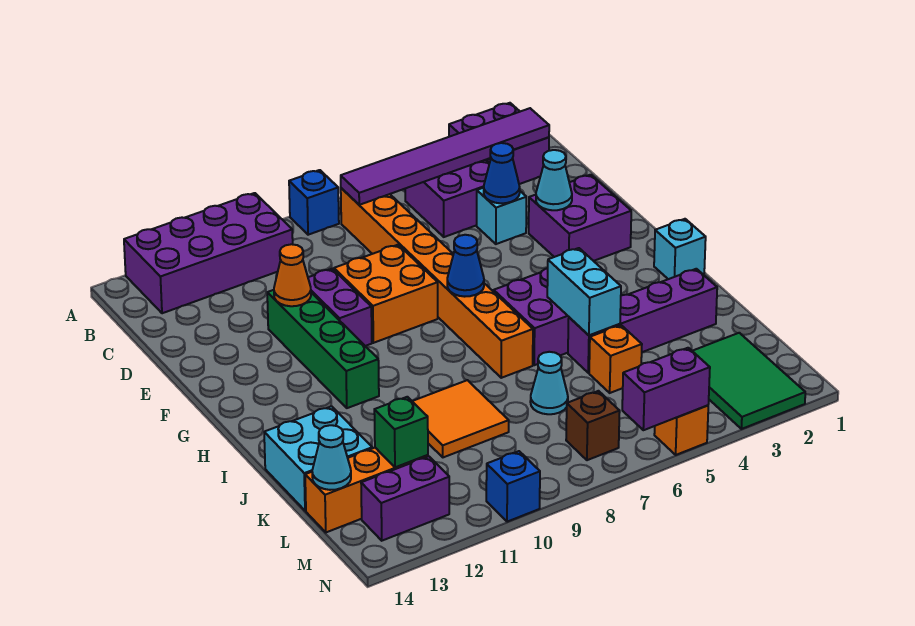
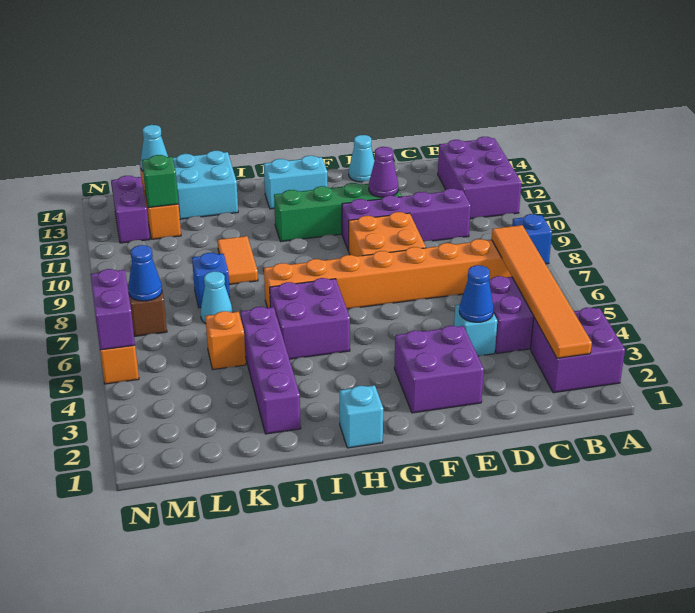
purple 2x4 brick [124,193,293,313] -> purple 2x3 brick [438,137,522,219]
purple 1x6 tile [341,108,549,205] -> orange 1x6 tile [492,225,592,358]
cyan 1x1 cone [536,150,572,210] -> cyan 1x1 cone moved to [349,135,374,182]
purple 1x2 brick [308,269,372,346] -> purple 1x4 brick [342,188,471,251]
orange 1x1 cone [274,244,311,306] -> purple 1x1 cone [369,147,398,197]
blue 1x1 cone [447,235,484,297] -> blue 1x1 cone moved to [128,245,162,301]
cyan 1x2 brick [547,248,621,335] -> cyan 1x2 brick moved to [264,156,328,209]
orange 2x2 tile [412,380,509,457] -> orange 1x2 tile [218,236,258,284]
green 2x3 tile [693,333,805,429] -> none
blue 1x1 brick [486,451,540,522] -> blue 1x1 brick moved to [192,253,230,308]

